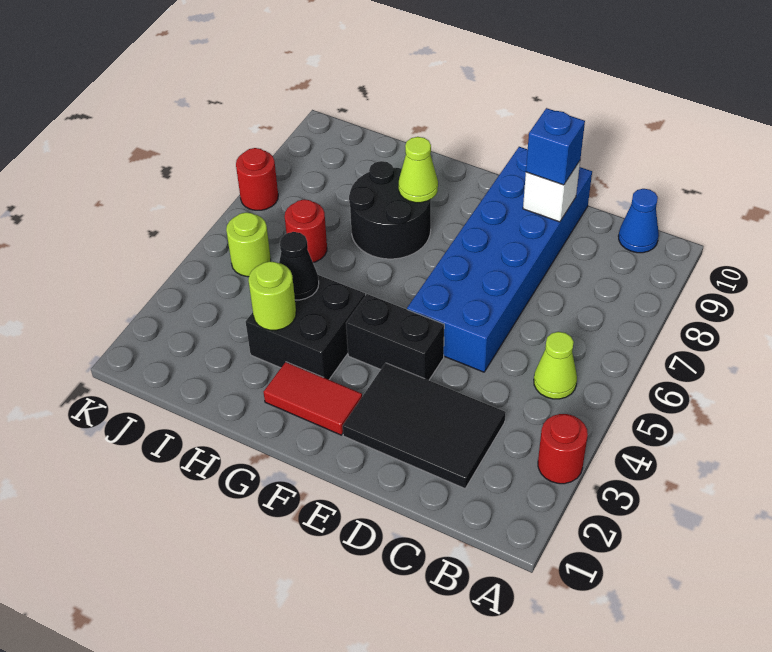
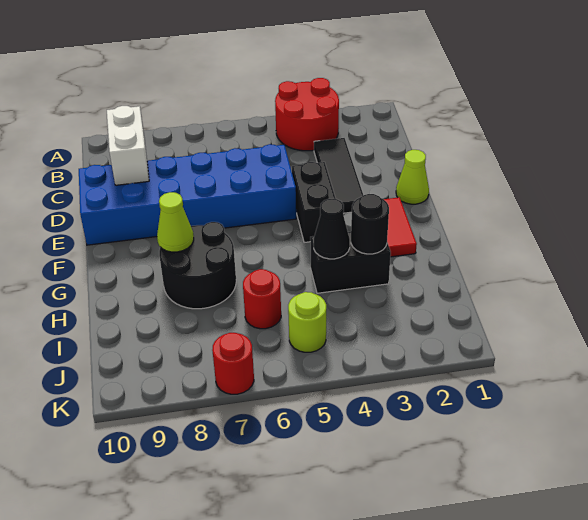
red 1x1 round brick [538,414,588,484] -> red 2x2 round brick [275,78,339,151]
lime 1x1 cone [534,332,577,399] -> lime 1x1 cone moved to [396,150,429,204]
blue 1x1 cone [618,189,659,253] -> none
black 2x3 tile [343,363,506,488] -> black 1x3 tile [314,138,363,213]
white 1x1 brick [523,161,580,222] -> white 1x2 brick [107,106,149,185]
blue 1x1 brick [526,108,585,185] -> none
black 2x2 brick [246,275,365,380] -> black 1x2 brick [310,232,391,293]
lime 1x1 round brick [248,261,296,330] -> black 1x1 round brick [351,194,389,254]

